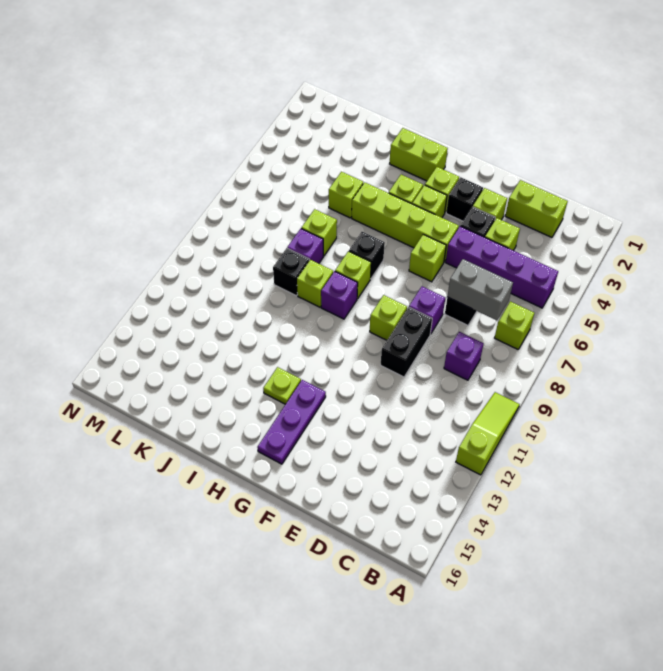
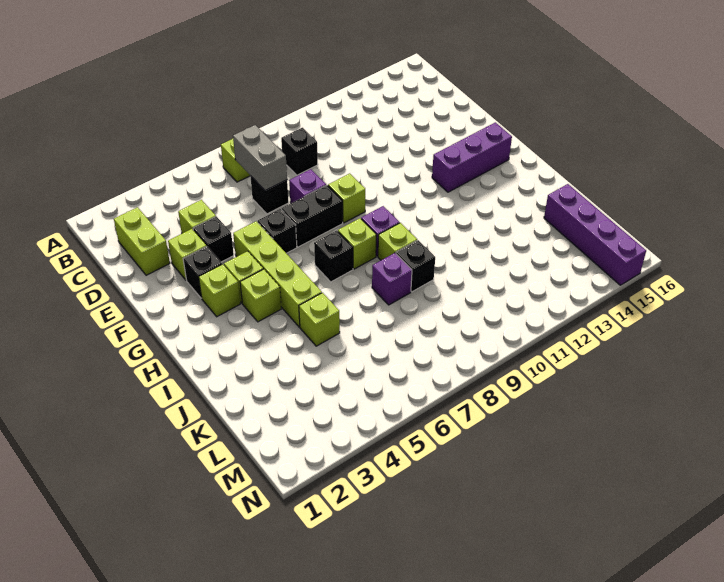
lime 1x3 slope [456,392,520,475] -> none
purple 1x4 brick [446,226,558,308] -> purple 1x4 brick moved to [544,184,646,285]
purple 1x1 brick [444,332,484,380] -> black 1x1 brick [281,128,318,175]
black 1x2 brick [381,307,432,377] -> black 1x2 brick moved to [282,185,343,247]
lime 1x1 brick [409,235,446,282] -> black 1x1 brick [258,209,297,253]
purple 1x3 plate [257,380,326,464] -> purple 1x3 brick [432,122,512,192]
lime 1x2 brick [390,128,448,181] -> none
lime 1x1 plate [263,367,301,404] -> none
lime 1x1 brick [301,209,337,256] -> none

